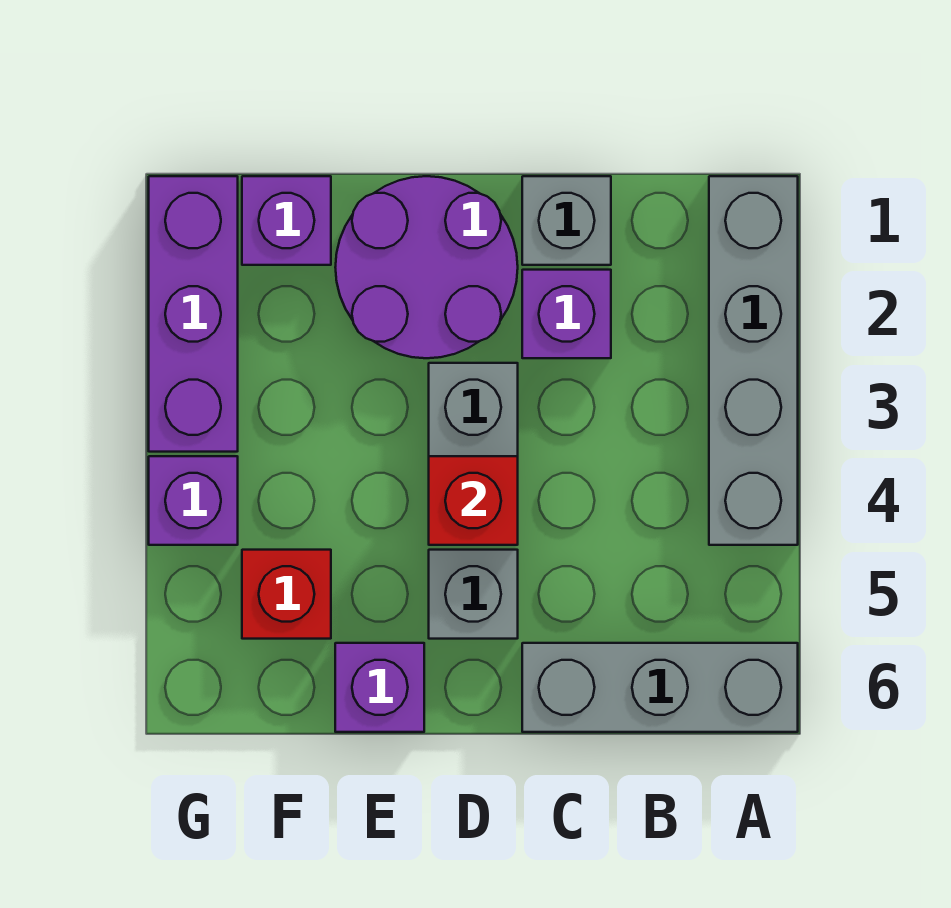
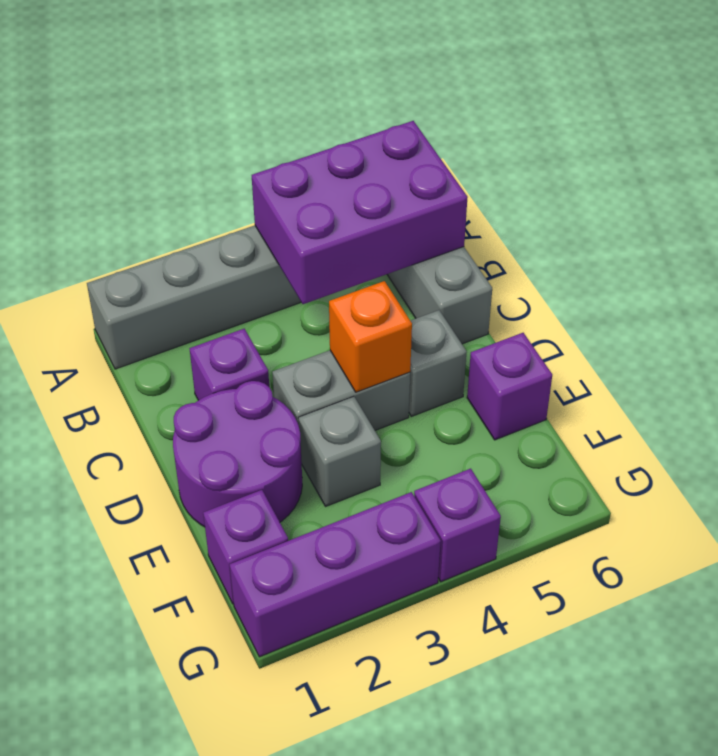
none -> purple 2x3 brick [252,121,468,304]
grey 1x1 brick [522,176,611,265] -> grey 1x1 brick moved to [299,396,381,506]
red 1x1 brick [429,456,518,545] -> orange 1x1 brick [329,281,412,392]
red 1x1 brick [242,550,331,639] -> none

